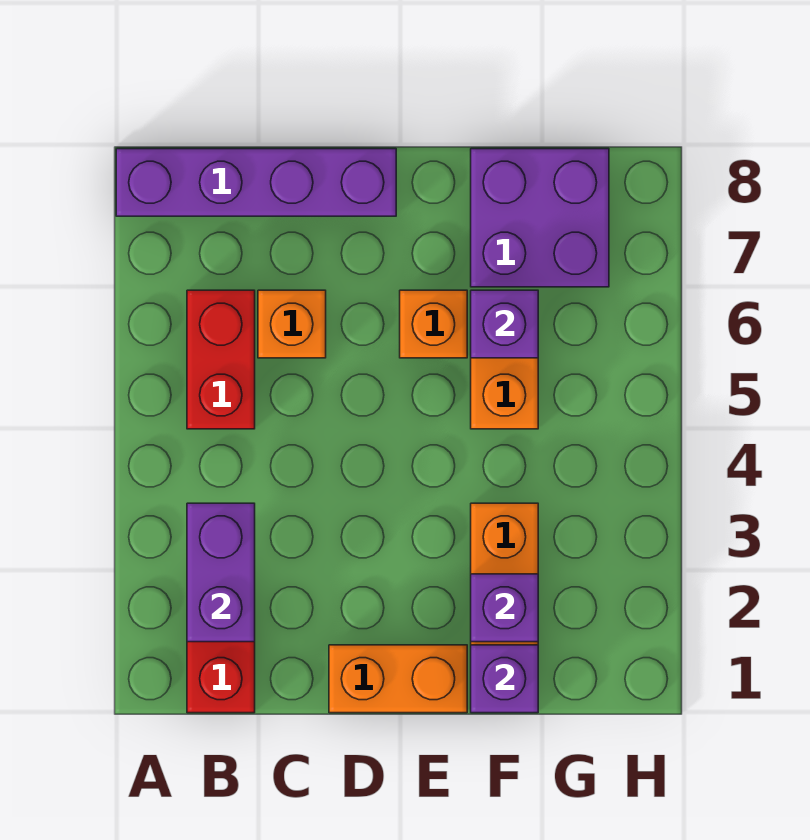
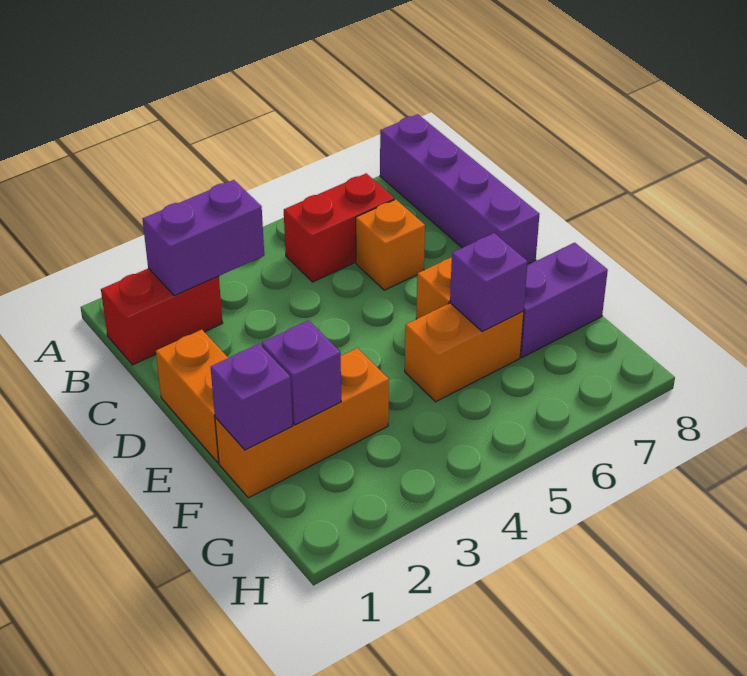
purple 2x2 brick [471,149,609,287] -> purple 1x2 brick [520,243,608,357]

